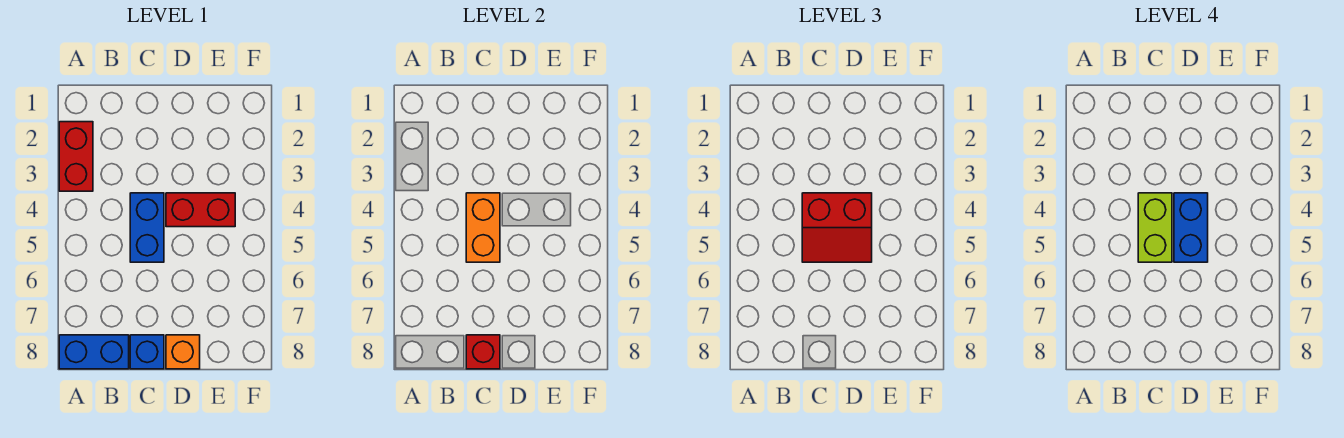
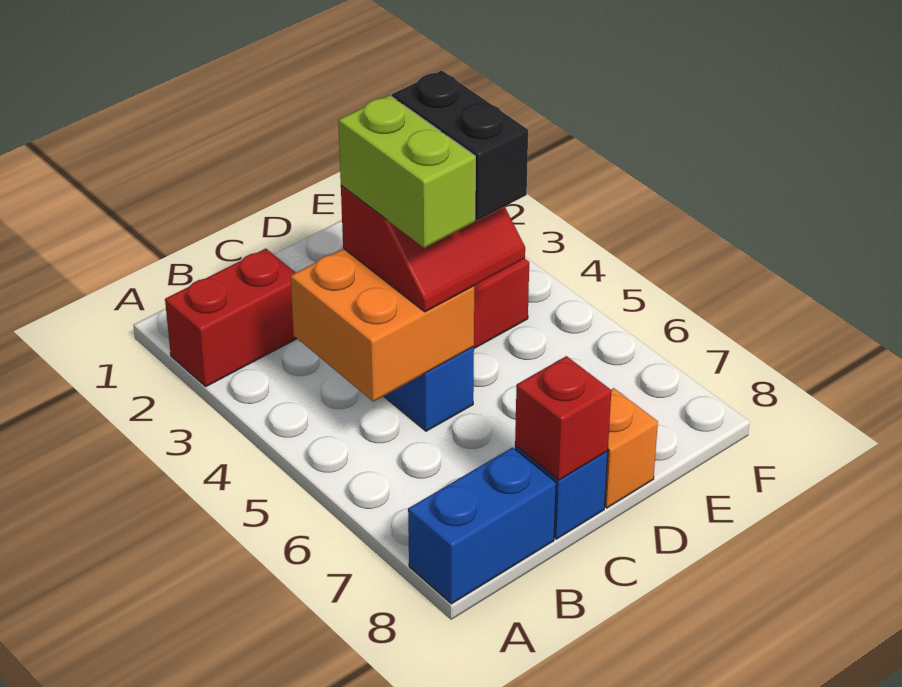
red 1x2 brick [59,122,93,191] -> red 1x2 brick turned to [165,249,297,386]
orange 1x2 brick [466,193,500,262] -> orange 2x2 brick [290,249,474,402]
blue 1x2 brick [1174,193,1208,262] -> black 1x2 brick [392,71,528,220]

